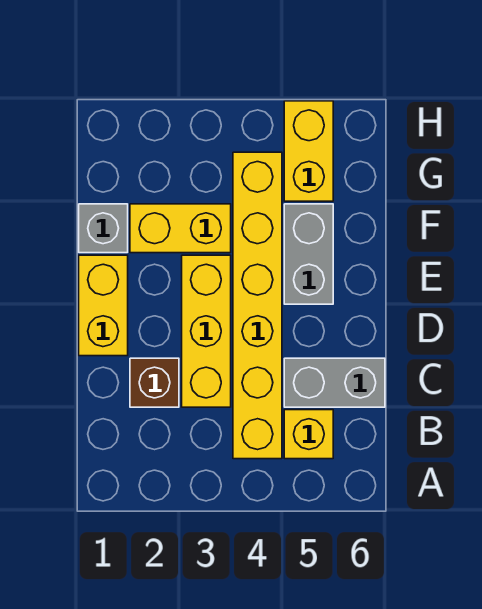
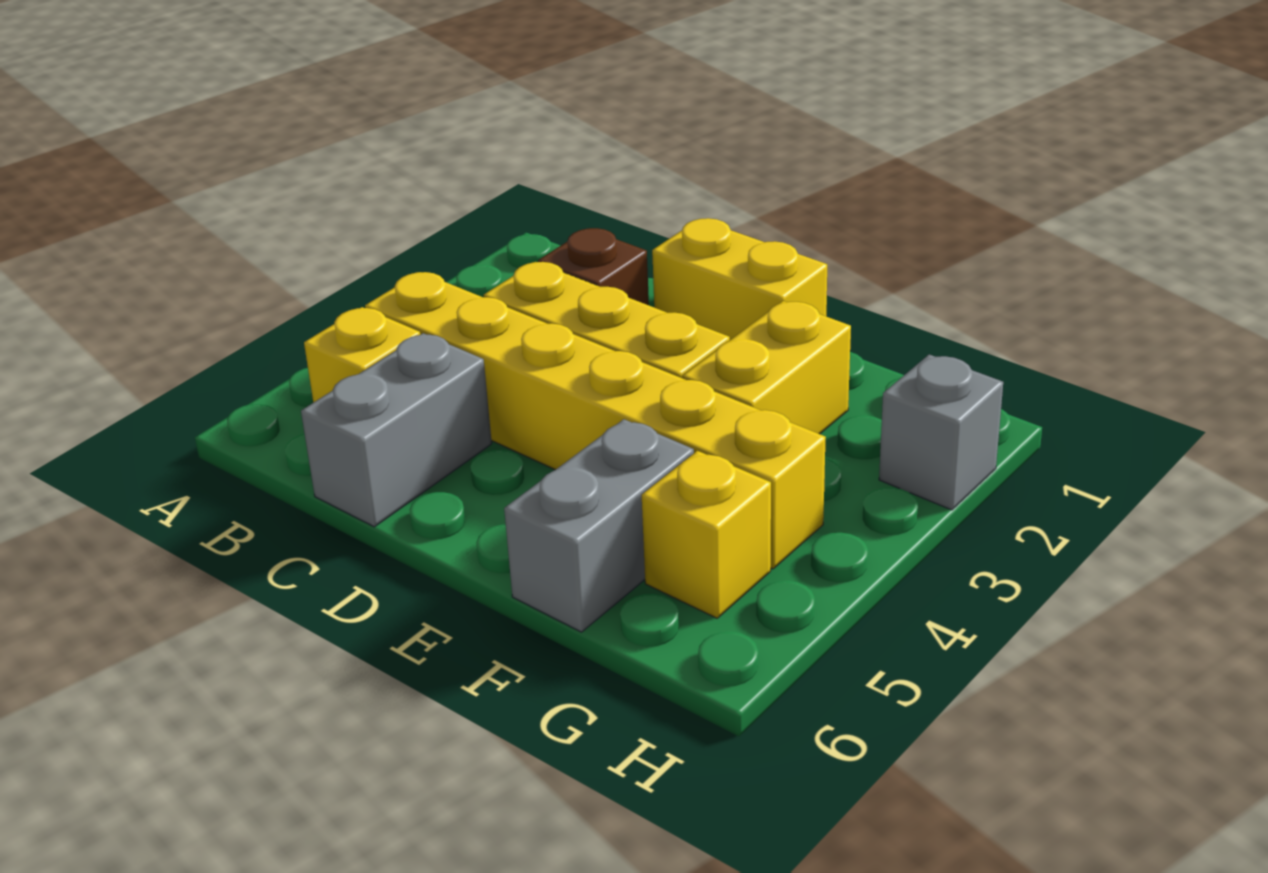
grey 1x2 brick [284,204,333,304] -> grey 1x2 brick turned to [504,419,694,632]
grey 1x1 brick [79,204,128,253] -> grey 1x1 brick moved to [879,355,1003,510]
yellow 1x2 brick [284,101,333,201] -> yellow 1x1 brick [642,451,771,618]

